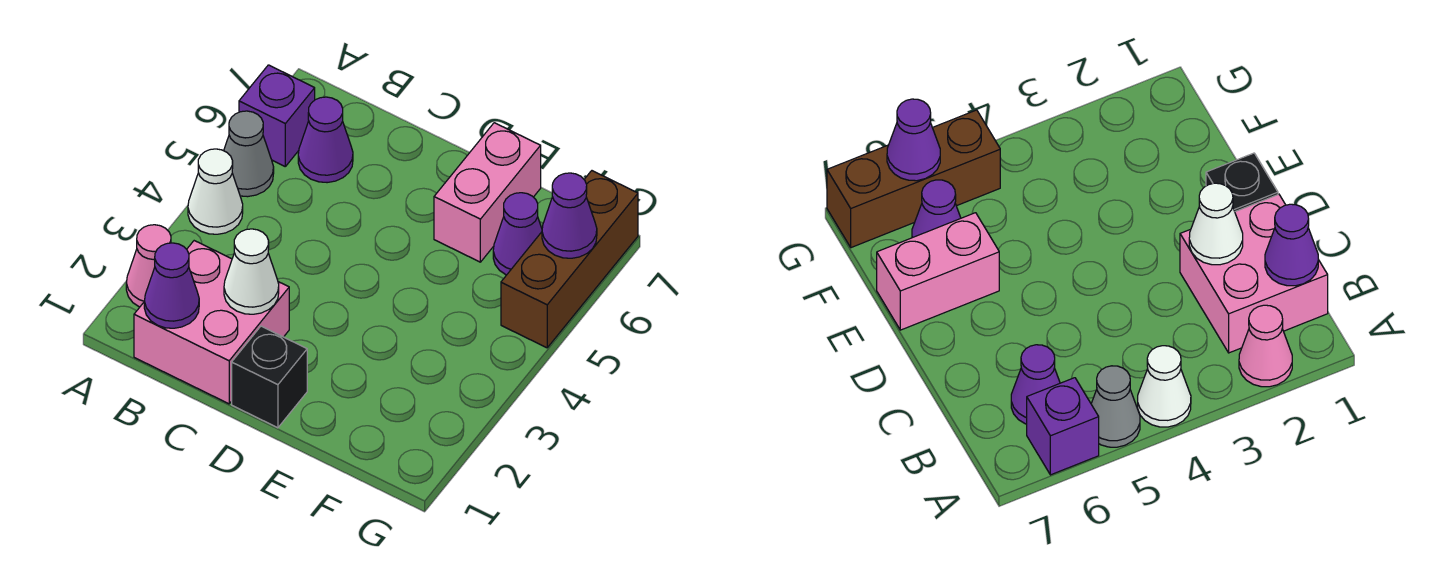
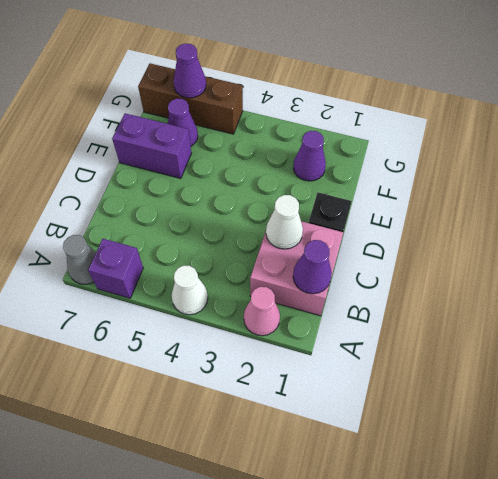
grey 1x1 cone [224,111,274,197] -> grey 1x1 cone moved to [63,235,96,285]
purple 1x1 cone [298,97,353,183] -> purple 1x1 cone moved to [293,131,326,181]
pink 1x2 brick [434,123,541,262] -> purple 1x2 brick [112,113,191,179]

